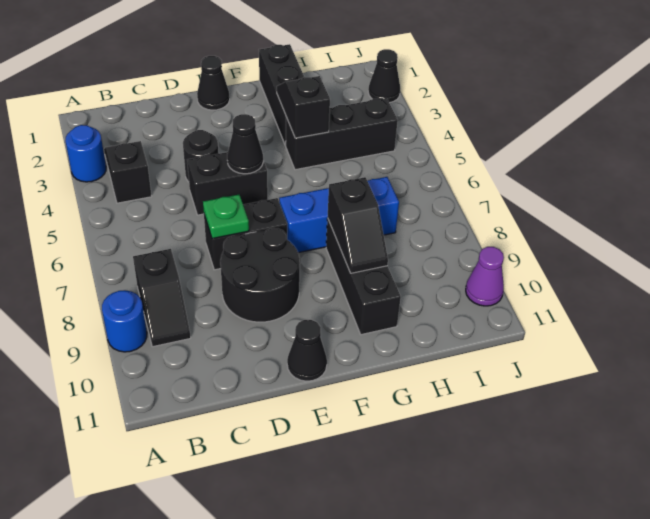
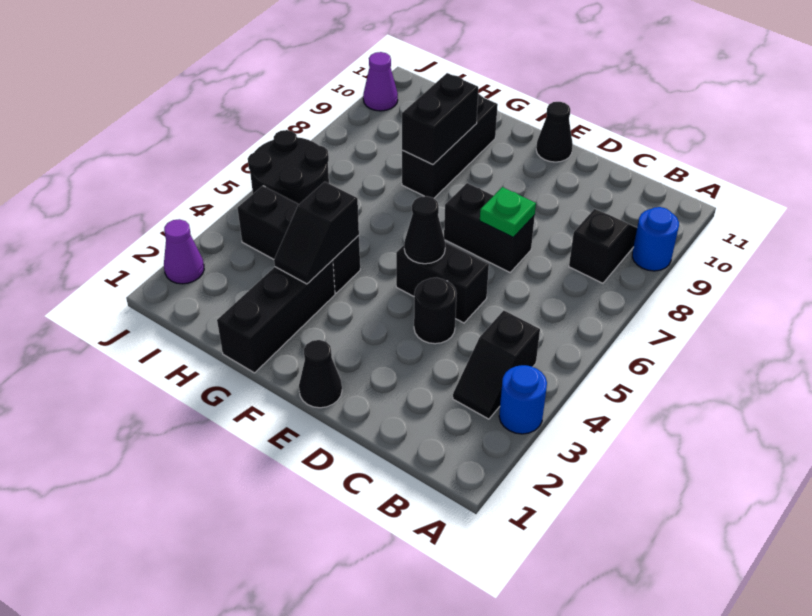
black 2x2 round brick [220,228,300,322] -> black 2x2 round brick moved to [248,130,329,204]
blue 1x3 brick [279,177,399,253] -> none
black 1x2 slope [328,177,388,273] -> black 1x2 brick [402,73,478,164]
black 1x1 cone [368,49,400,103] -> purple 1x1 cone [164,219,204,284]

